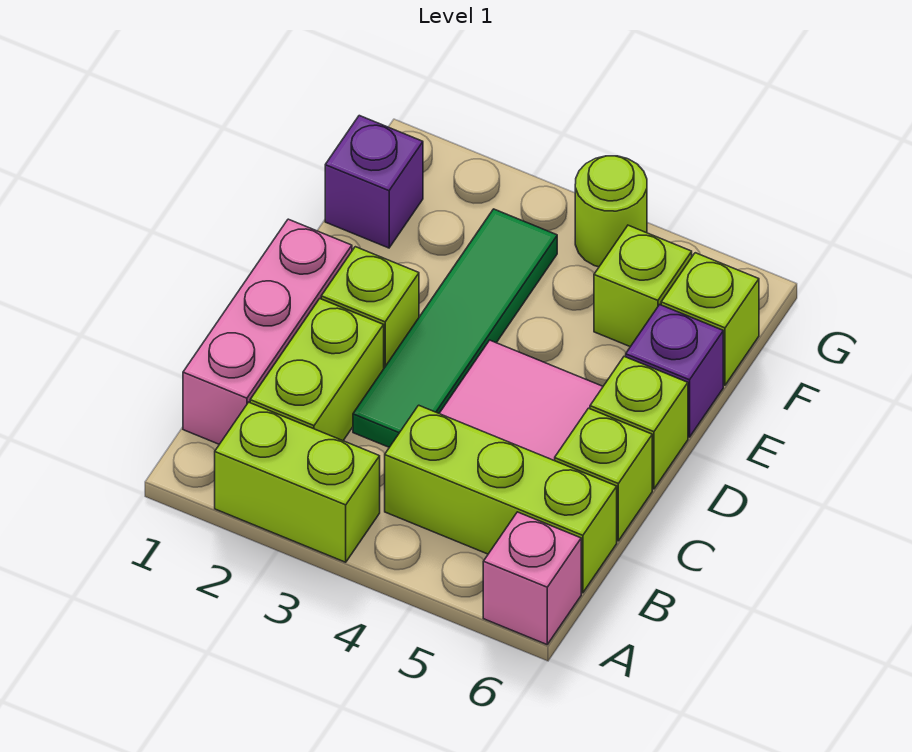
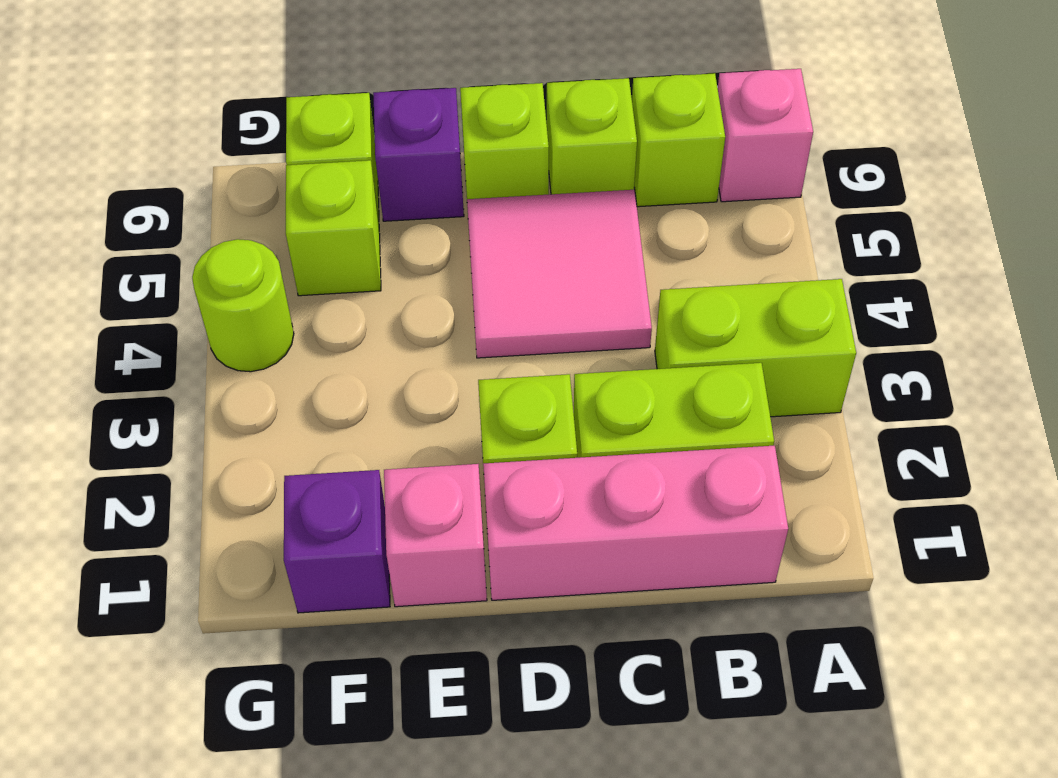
lime 1x2 brick [215,402,380,562] -> lime 1x2 brick turned to [655,279,856,417]
lime 1x3 brick [385,405,617,593] -> lime 1x1 brick [632,73,725,207]
green 1x4 tile [353,209,557,447] -> none
none -> pink 1x1 brick [384,464,487,607]

